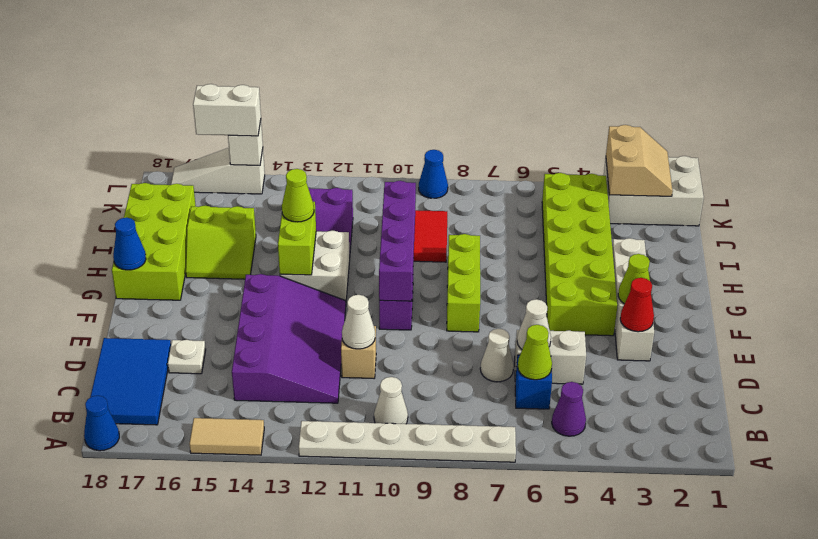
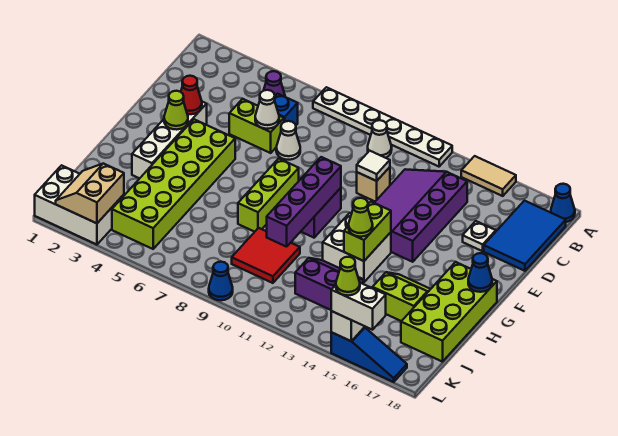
lime 1x1 cone [518,325,552,380] -> lime 1x1 cone moved to [336,257,360,296]
white 1x2 brick [515,330,586,384] -> lime 1x2 brick [229,99,284,153]
white 1x1 cone [342,295,375,349] -> white 1x1 tile [357,151,390,181]
white 1x3 slope [171,148,265,194] -> blue 1x3 slope [331,327,407,382]

